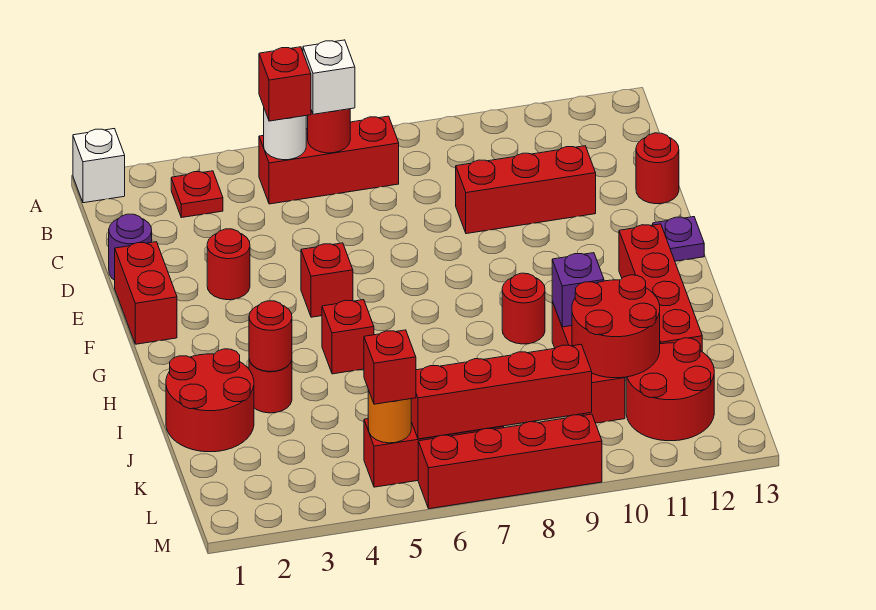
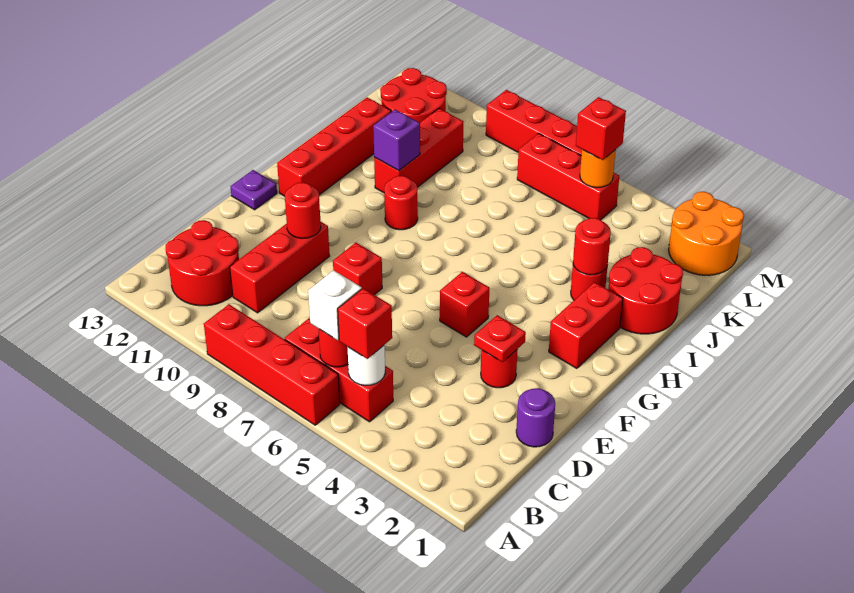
white 1x1 brick [73,129,125,203] -> none
red 1x1 plate [171,171,223,218] -> red 1x1 plate moved to [474,315,526,362]
red 1x3 brick [456,146,596,234] -> red 1x3 brick turned to [230,221,330,313]
red 1x1 round brick [636,133,679,204] -> red 1x1 round brick moved to [285,182,321,238]
red 1x2 brick [115,242,177,344] -> red 1x2 brick moved to [549,282,623,368]
red 1x1 brick [322,300,374,374] -> red 1x1 brick moved to [333,243,382,295]
red 2x2 round brick [572,275,660,378] -> red 2x2 round brick moved to [166,220,239,306]
none -> orange 2x2 round brick [669,192,744,275]
red 1x4 brick [411,345,592,439] -> red 1x4 brick moved to [204,304,340,425]

